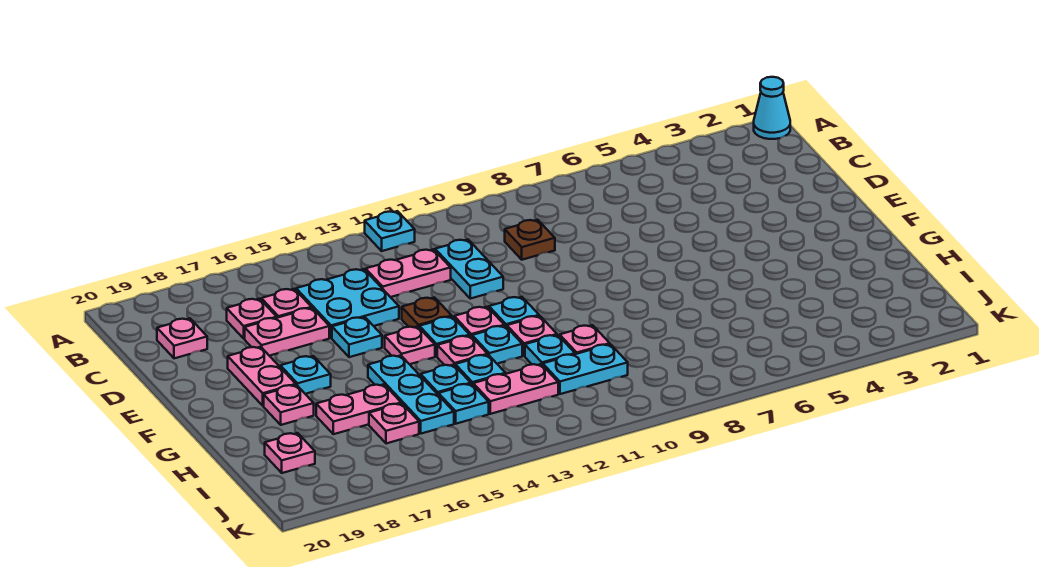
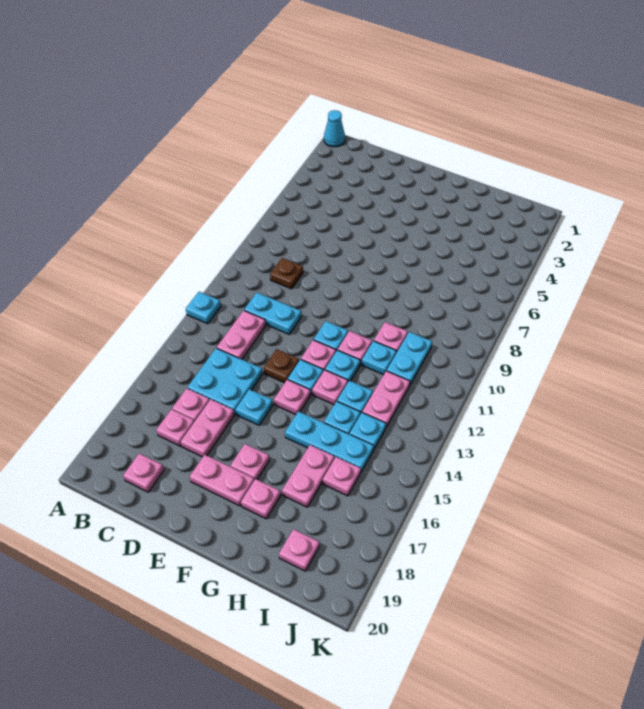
cyan 1x1 plate [280,356,331,394] -> pink 1x1 plate [231,444,269,480]

